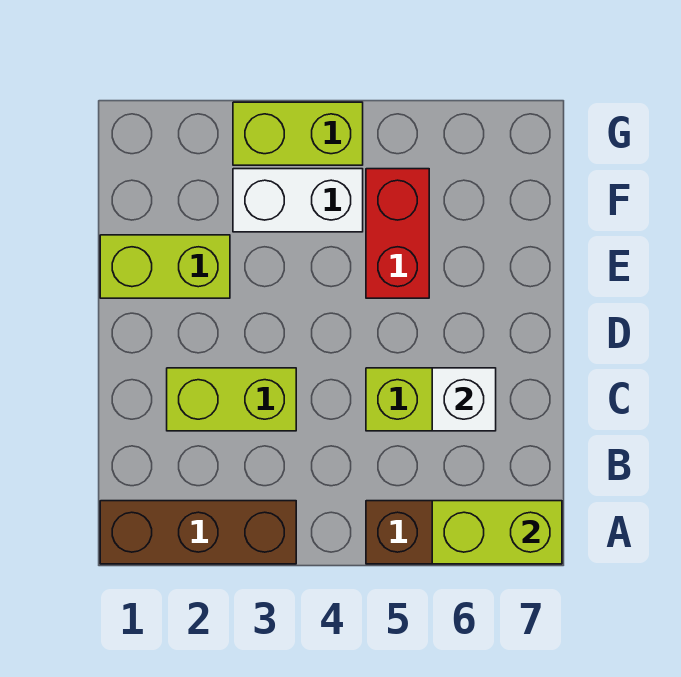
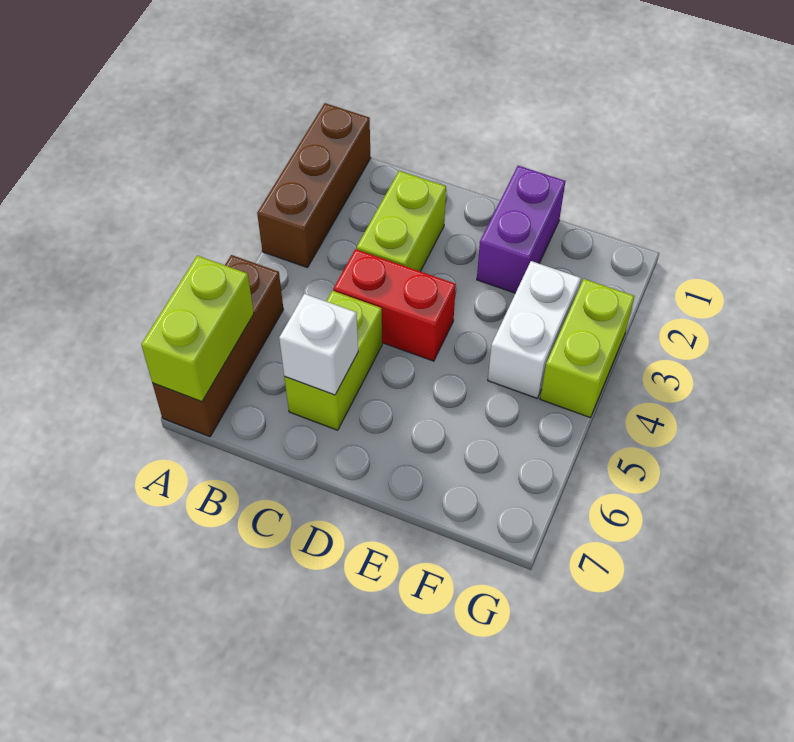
lime 1x2 brick [100,235,230,298] -> purple 1x2 brick [477,166,565,293]
red 1x2 brick [366,169,429,298] -> red 1x2 brick moved to [333,249,456,361]

